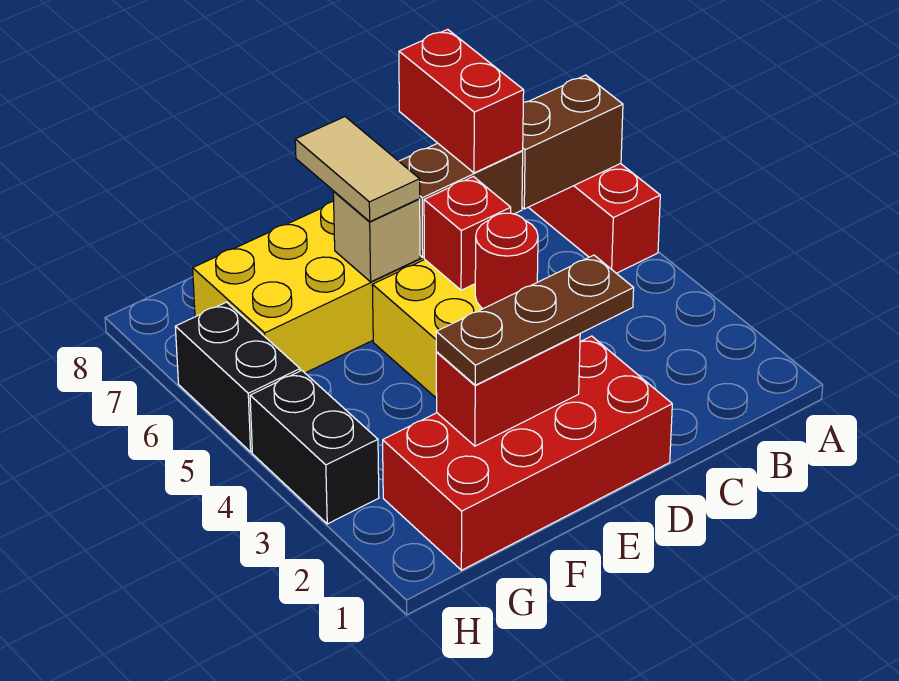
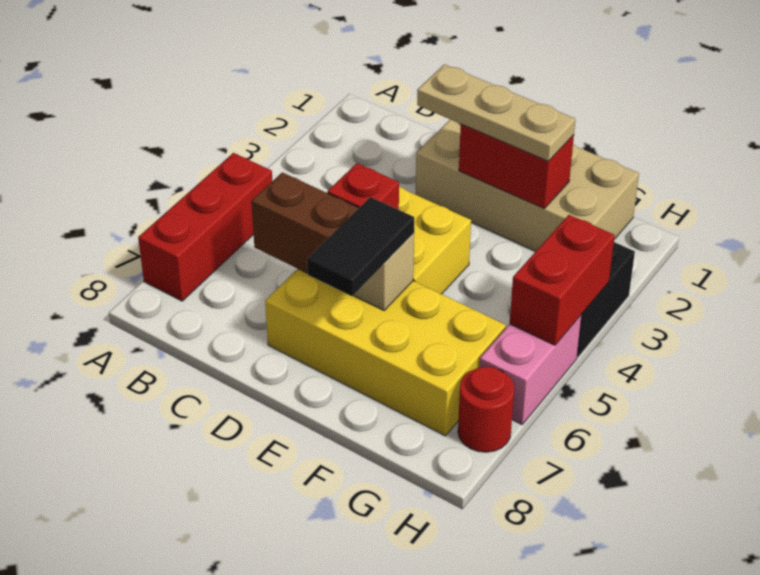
brown 1x2 brick [522,75,623,209] -> none
red 1x2 brick [399,29,524,173] -> red 1x2 brick moved to [510,215,615,345]
red 2x4 brick [383,336,672,570] -> tan 2x4 brick [416,119,639,252]
brown 1x3 plate [436,255,634,385] -> tan 1x3 plate [417,64,575,161]
red 1x1 round brick [475,213,538,309] -> red 1x1 round brick moved to [458,367,514,452]
tan 1x2 tile [295,117,420,221] -> black 1x2 tile [307,197,414,296]
black 1x2 brick [175,302,300,452] -> pink 1x2 brick [479,315,582,424]

